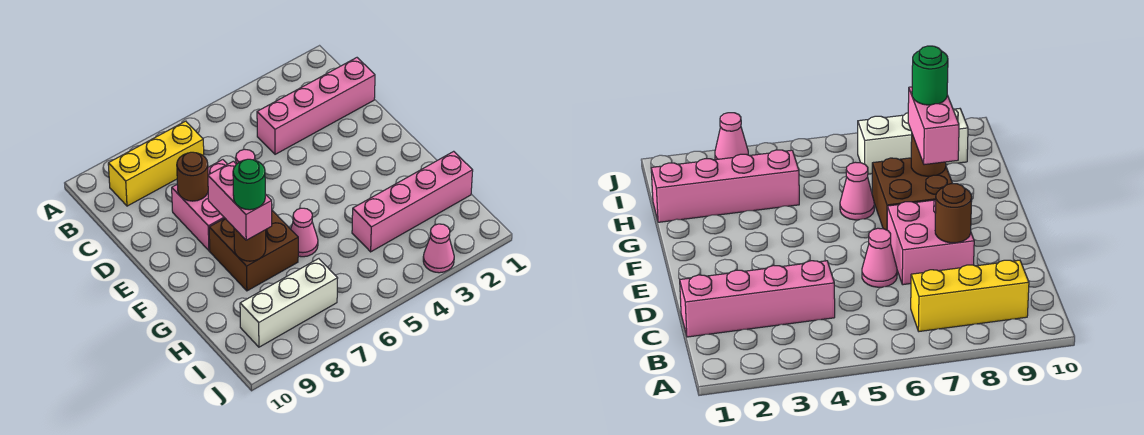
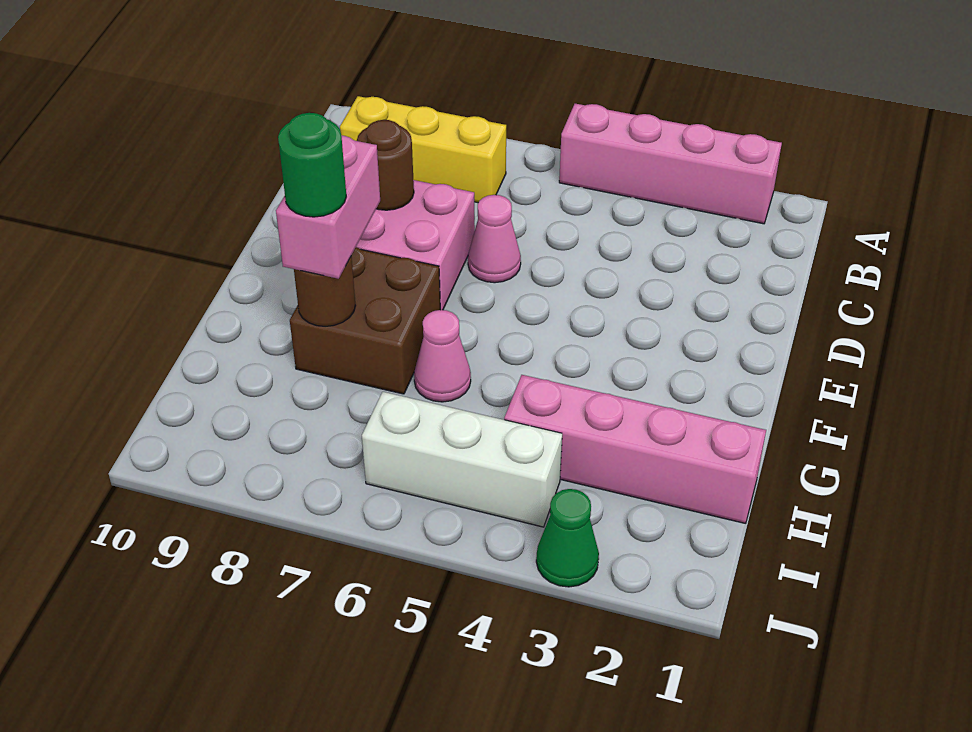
pink 1x4 brick [257,58,375,154] -> pink 1x4 brick moved to [559,104,782,224]
white 1x3 brick [240,259,338,347] -> white 1x3 brick moved to [362,392,562,527]
pink 1x1 cone [423,224,454,273] -> green 1x1 cone [536,489,599,587]

